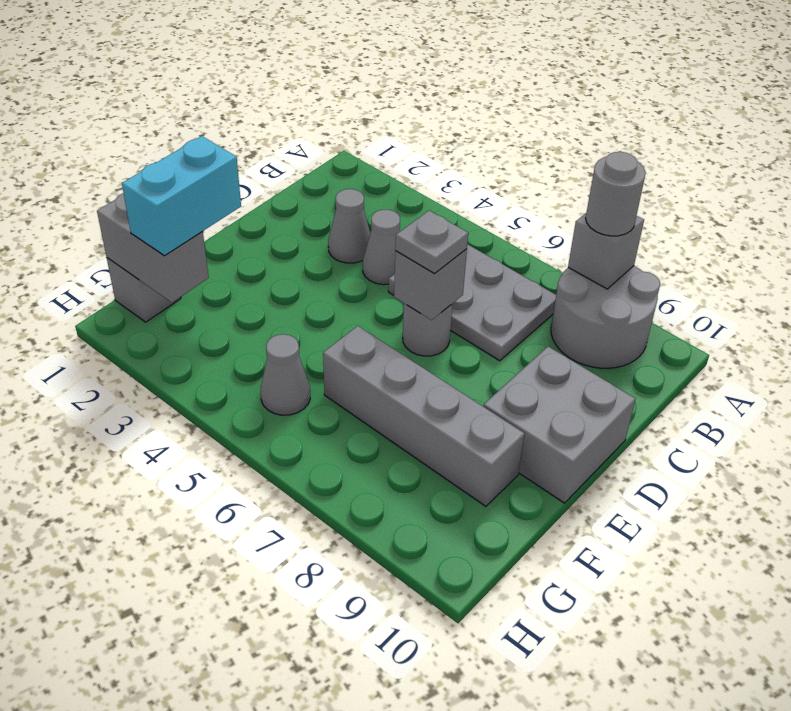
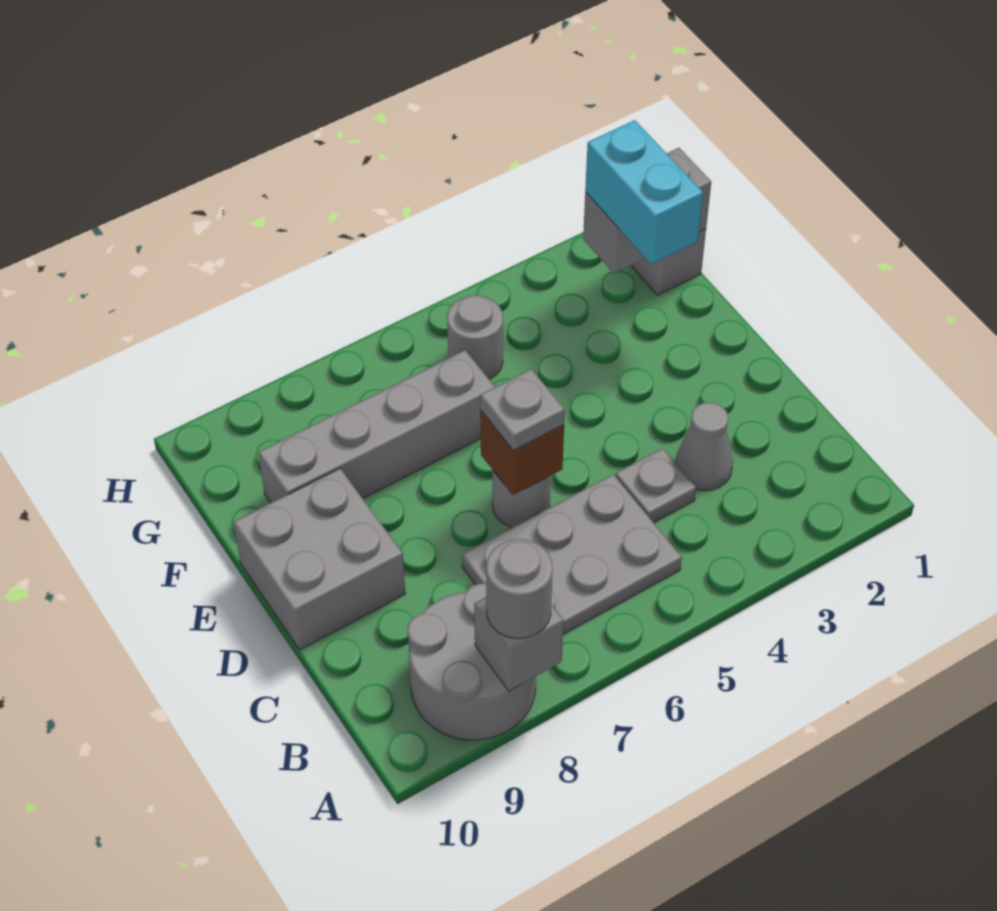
grey 1x1 cone [363,210,400,285] -> grey 1x1 plate [616,448,696,523]
grey 1x1 brick [394,249,467,320] -> brown 1x1 brick [480,410,564,495]
grey 1x1 cone [261,334,310,415] -> grey 1x1 round brick [447,295,503,379]

